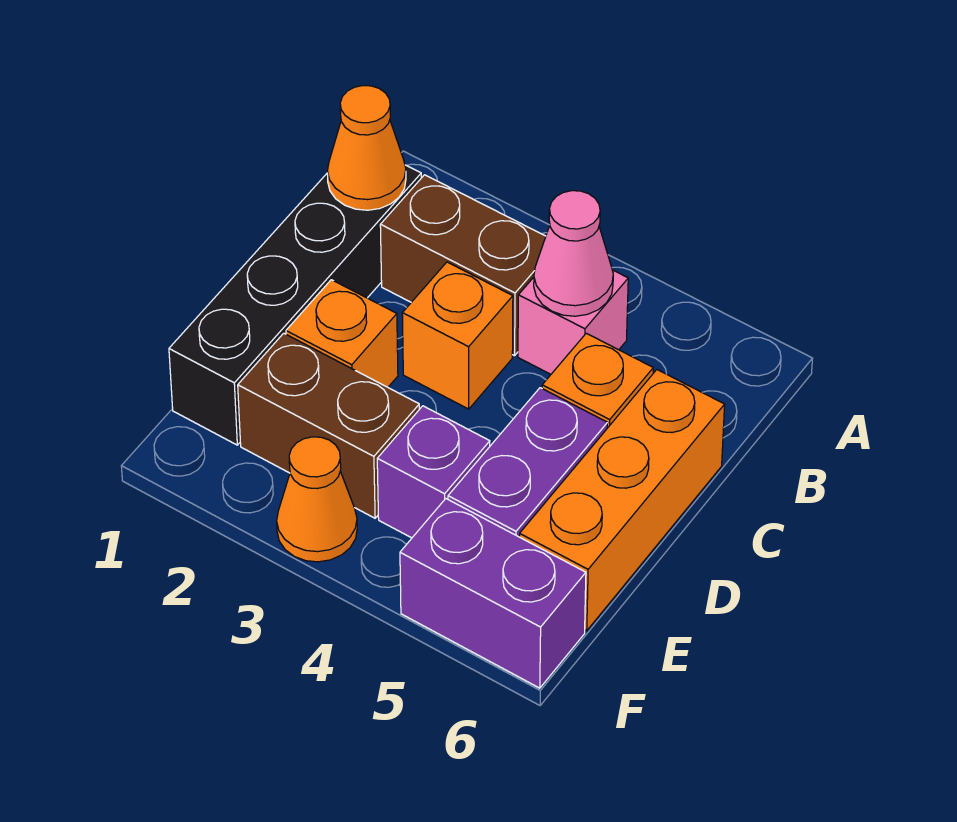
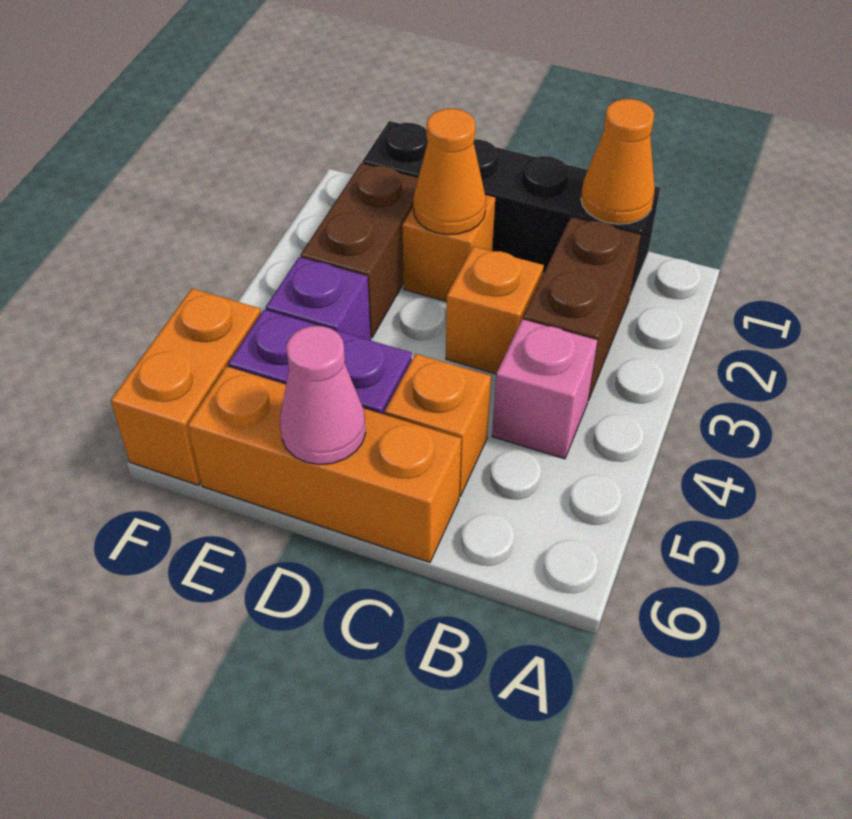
pink 1x1 cone [534,191,613,316] -> pink 1x1 cone moved to [280,326,366,465]
orange 1x1 cone [277,437,357,562] -> orange 1x1 cone moved to [413,109,486,235]
purple 1x2 brick [400,499,586,688] -> orange 1x2 brick [111,289,261,485]

